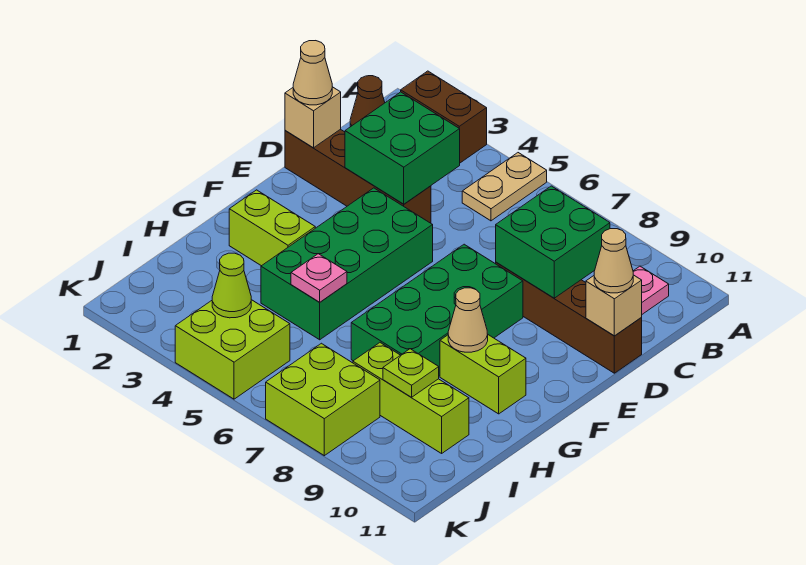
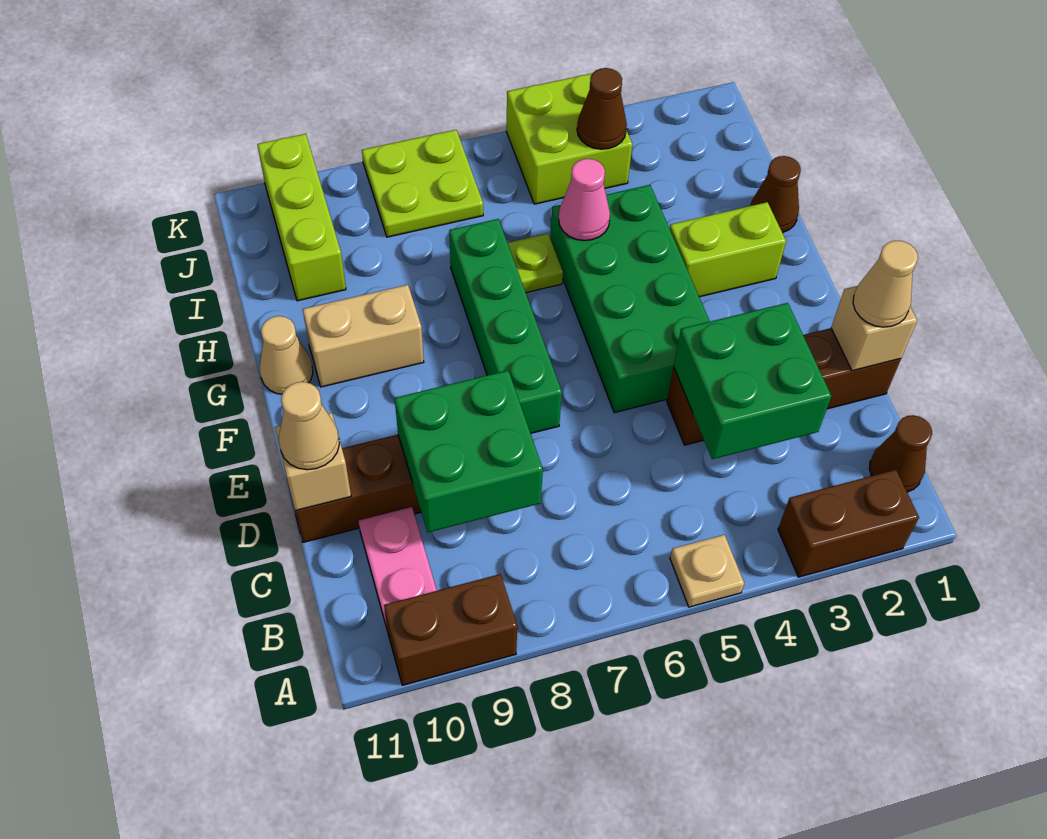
tan 1x2 plate [462,153,547,221] -> tan 1x1 plate [670,535,744,607]
none -> brown 1x2 brick [384,574,517,685]
green 2x4 brick [351,244,523,376] -> green 1x4 brick [449,219,562,433]
lime 1x2 brick [440,335,526,414] -> tan 1x2 brick [303,285,424,387]
tan 1x1 cone [448,288,488,352] -> tan 1x1 cone moved to [260,316,313,394]
none -> brown 1x1 cone [750,156,801,233]
pink 1x1 plate [291,254,347,302] -> pink 1x1 cone [559,159,610,241]
lime 1x3 brick [353,343,469,453] -> lime 1x3 brick turned to [257,134,346,301]
lime 1x1 plate [383,349,439,397] -> lime 1x1 plate moved to [508,234,563,292]
lime 1x1 cone [212,253,251,318] -> brown 1x1 cone [577,68,627,149]
lime 2x2 brick [266,343,380,456] -> lime 2x2 plate [362,130,483,237]

